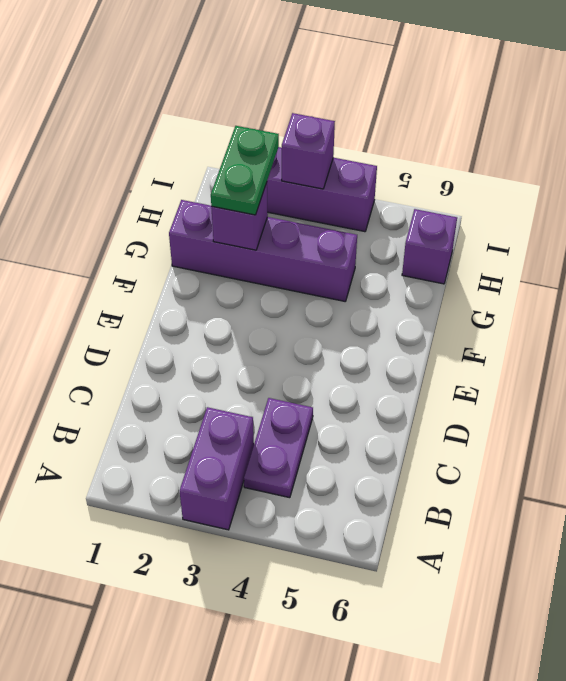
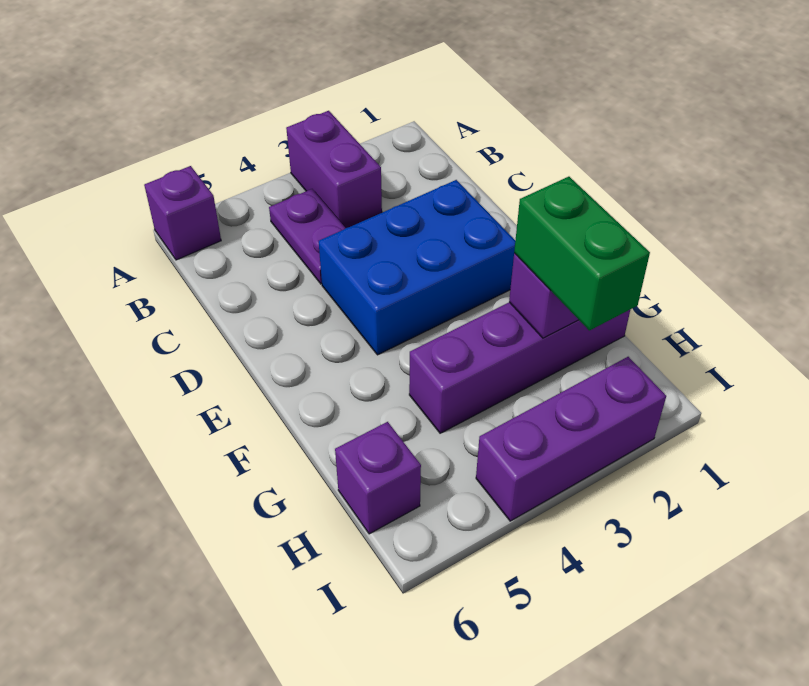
none -> blue 2x3 brick [319,180,515,355]
green 1x2 plate [211,126,279,215] -> green 1x2 brick [514,177,650,330]
purple 1x1 brick [282,113,335,189] -> purple 1x1 brick moved to [144,166,221,260]

